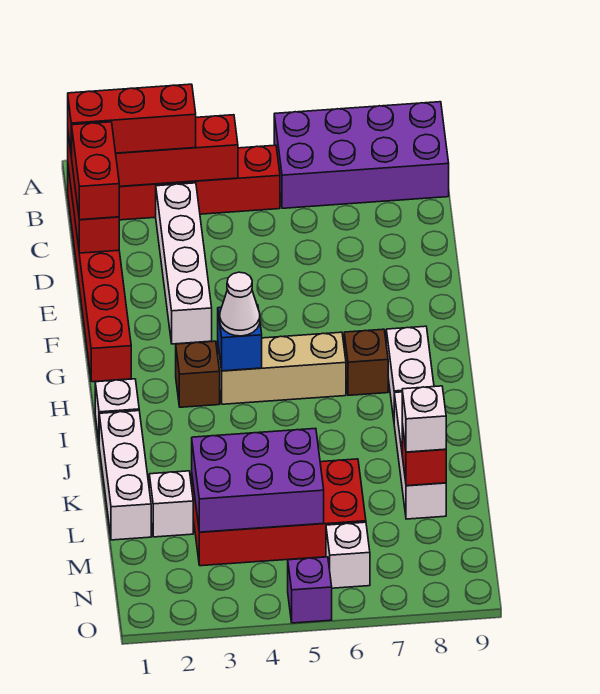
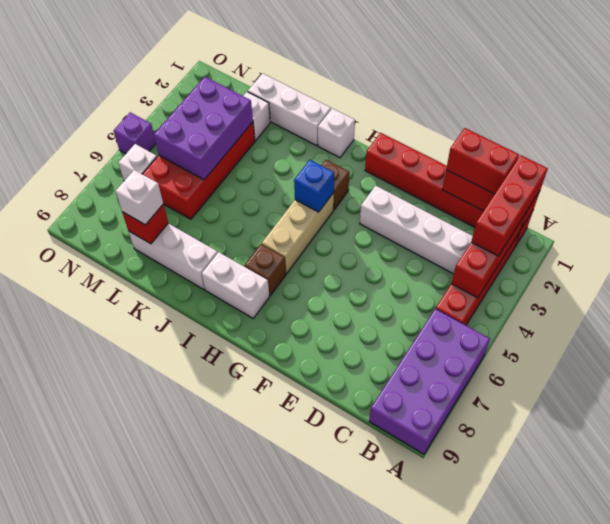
white 1x1 cone [220,272,260,336] -> none

